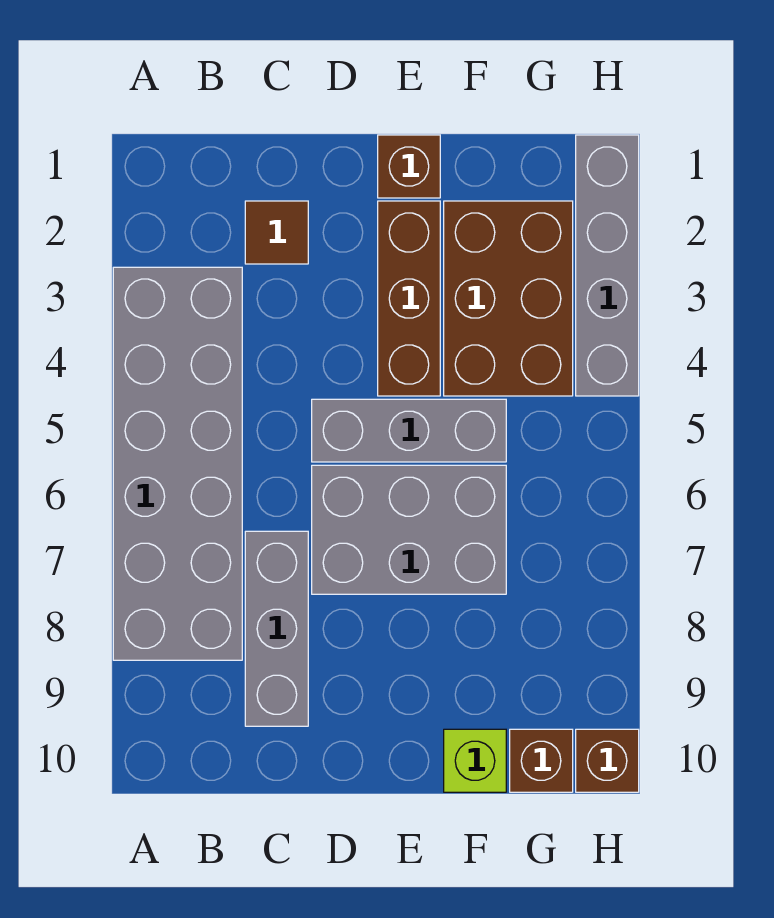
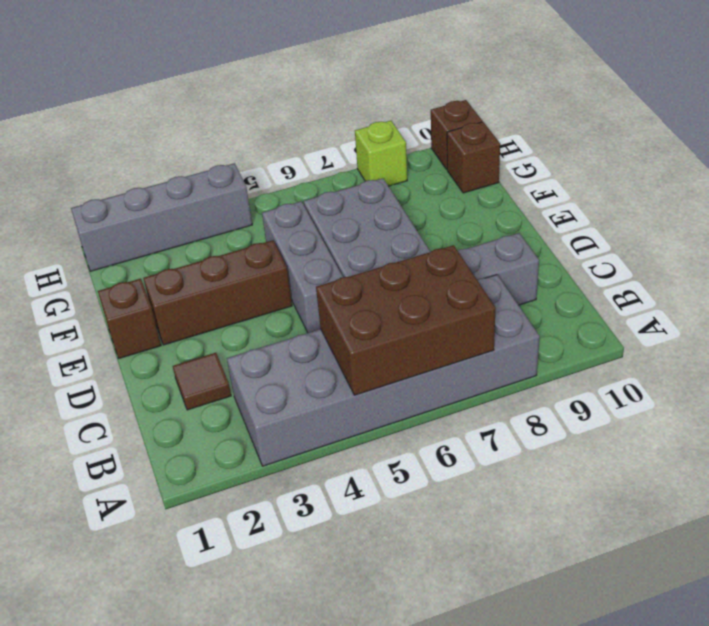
brown 2x3 brick [444,201,573,396] -> brown 2x3 brick moved to [316,245,496,395]
lime 1x1 brick [444,729,506,792] -> lime 1x1 brick moved to [355,121,407,186]

